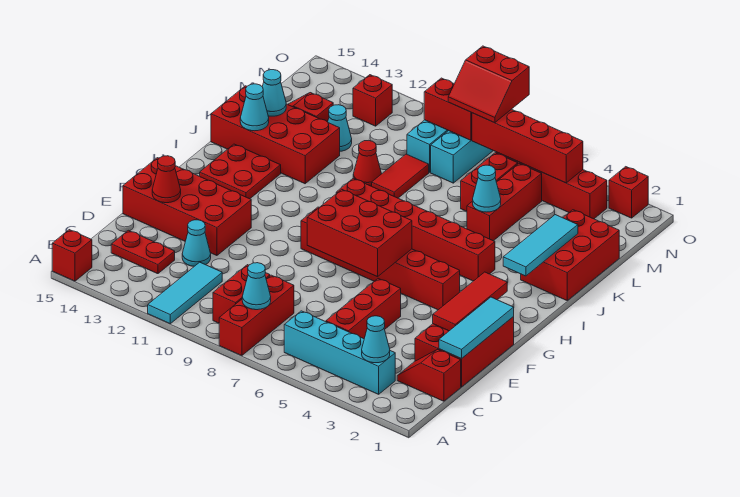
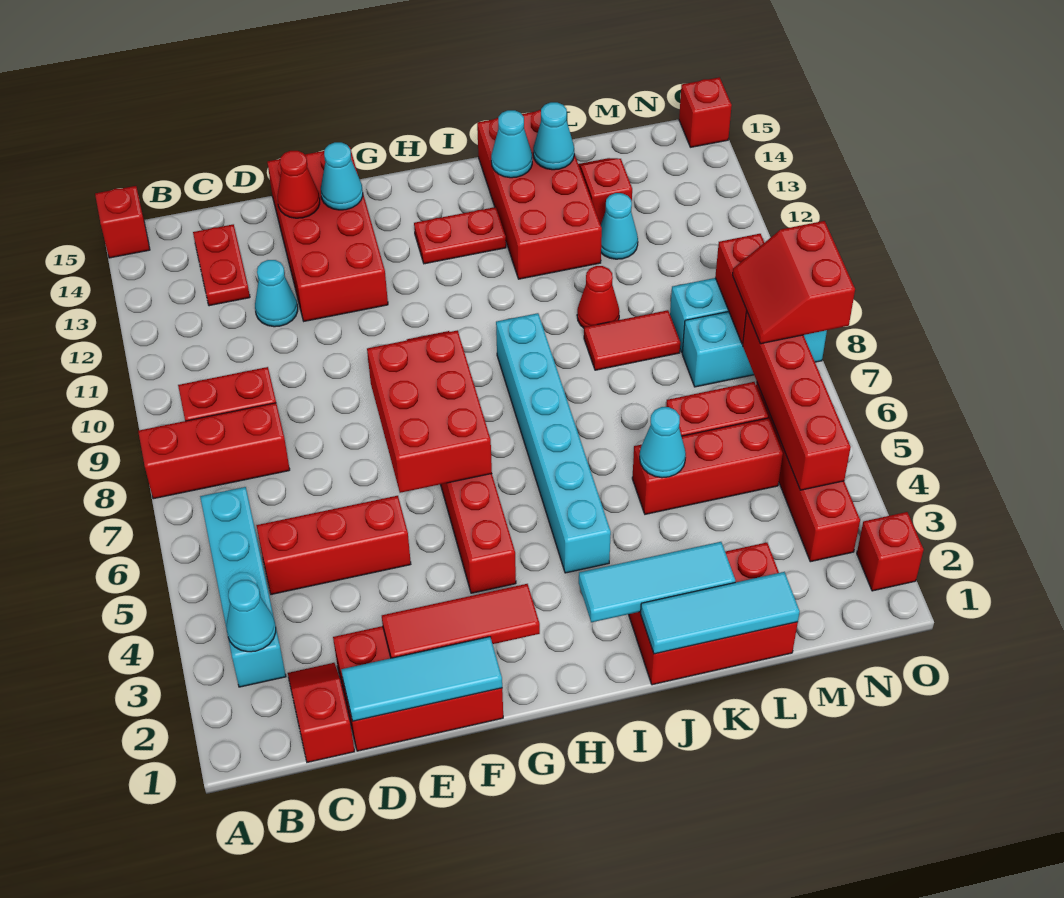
cyan 1x3 tile [148,262,222,324] -> cyan 1x3 tile moved to [641,572,800,654]
cyan 1x1 cone [242,263,271,310] -> cyan 1x1 cone moved to [321,142,363,210]
red 2x2 plate [200,144,281,199] -> red 1x2 plate [414,207,506,264]
red 1x6 brick [336,178,495,281] -> cyan 1x6 brick [496,313,611,573]
red 1x1 brick [353,75,392,126] -> red 1x1 brick moved to [679,77,732,147]

